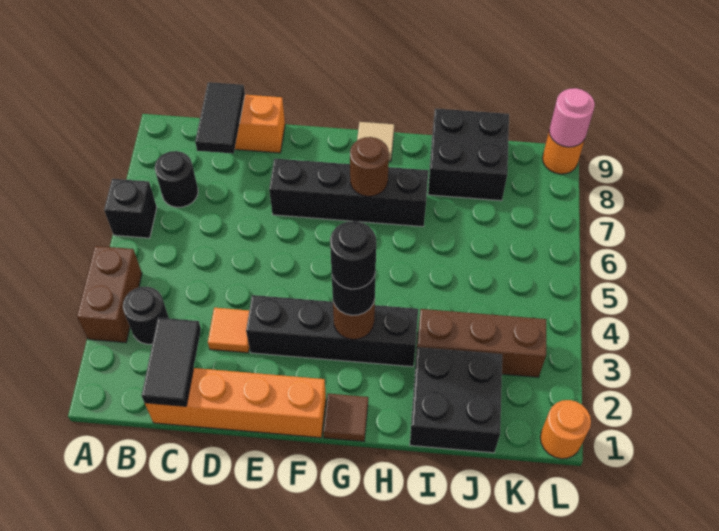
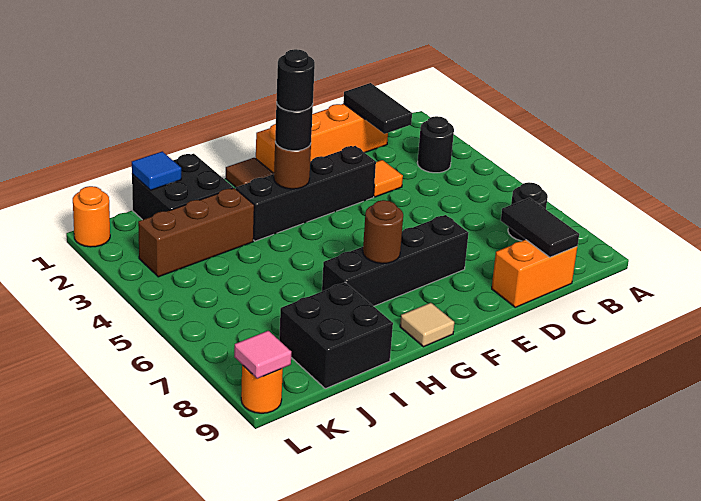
brown 1x2 brick [77,246,142,343] -> none
black 1x1 brick [104,179,157,238] -> none
none -> blue 1x1 tile [132,151,181,190]
pink 1x1 round brick [549,88,595,147] -> pink 1x1 tile [234,331,291,379]

